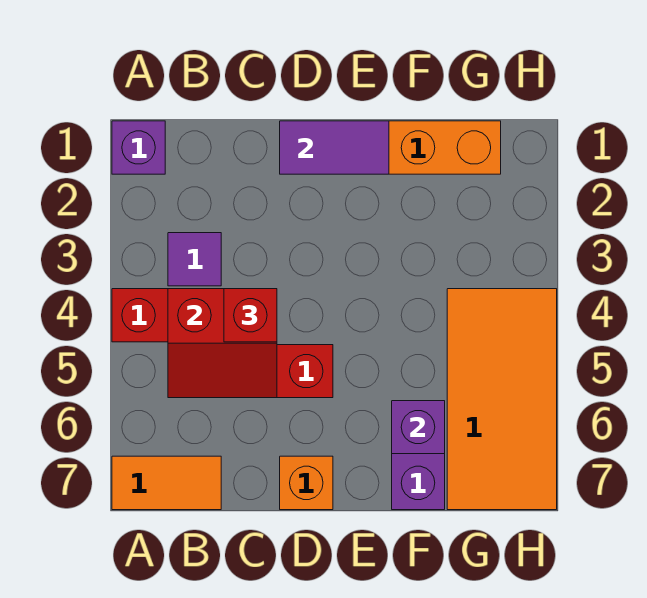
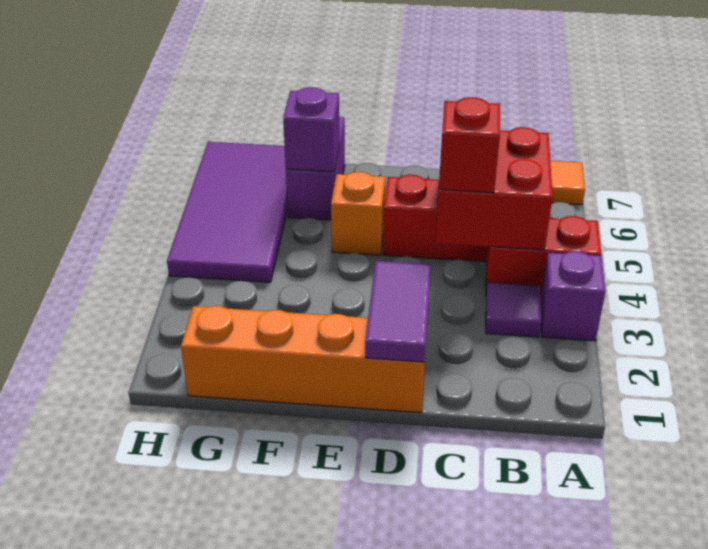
purple 1x1 brick [112,121,165,174] -> purple 1x1 brick moved to [541,251,606,341]
red 2x2 slope [168,289,277,398] -> red 2x2 brick [435,127,553,250]
purple 1x2 tile [280,121,389,174] -> purple 1x2 tile turned to [365,261,431,362]
orange 1x1 brick [280,456,333,510] -> orange 1x1 brick moved to [331,172,385,255]
orange 2x4 tile [447,289,557,510] -> purple 2x4 tile [167,142,288,282]

